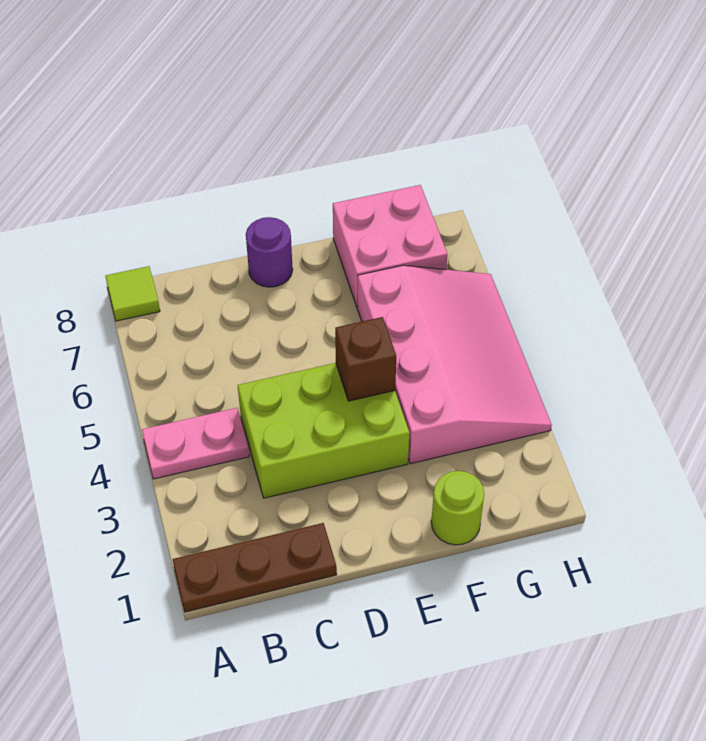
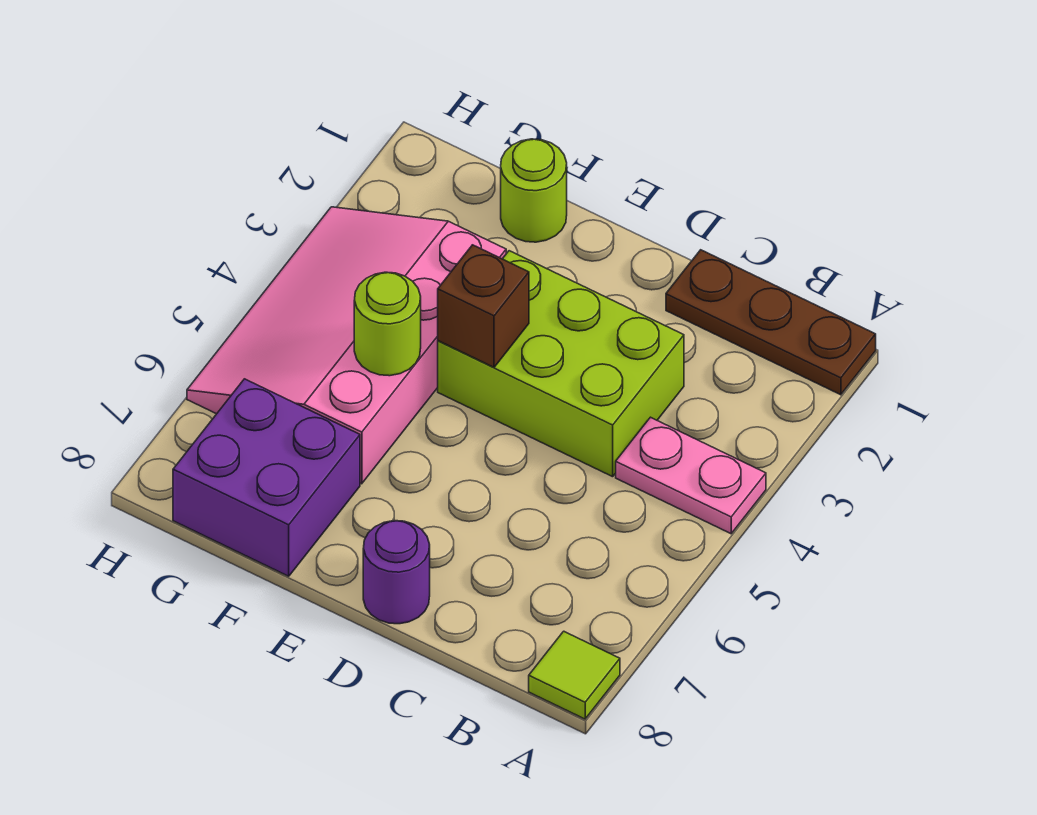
none -> lime 1x1 round brick [354,272,421,376]
pink 2x2 brick [333,185,447,307] -> purple 2x2 brick [173,379,360,576]

